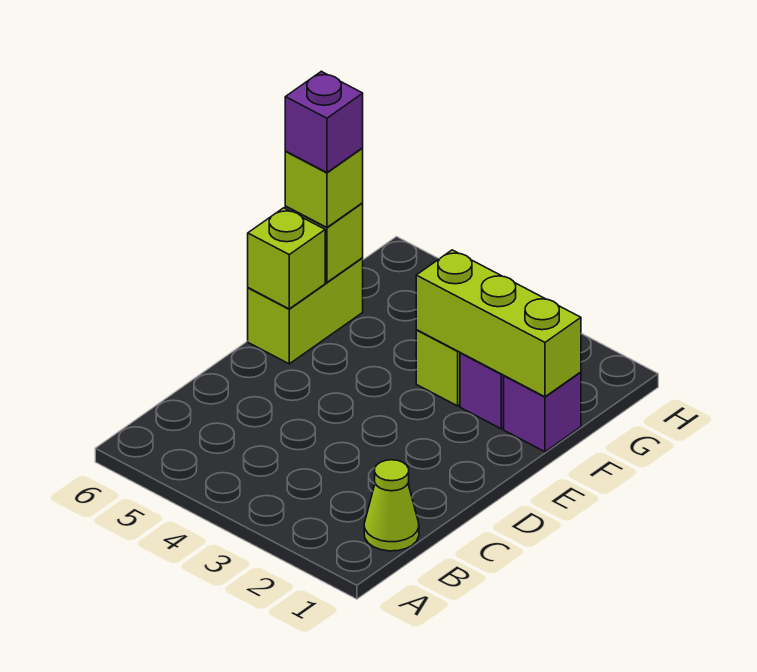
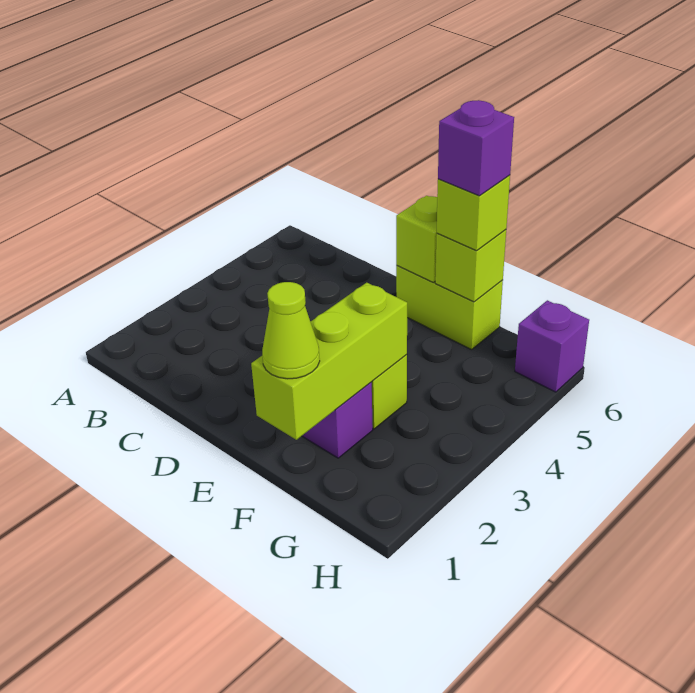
lime 1x1 cone [364,460,419,551] -> lime 1x1 cone moved to [262,282,320,379]
purple 1x1 brick [504,372,581,452] -> purple 1x1 brick moved to [515,300,589,392]

